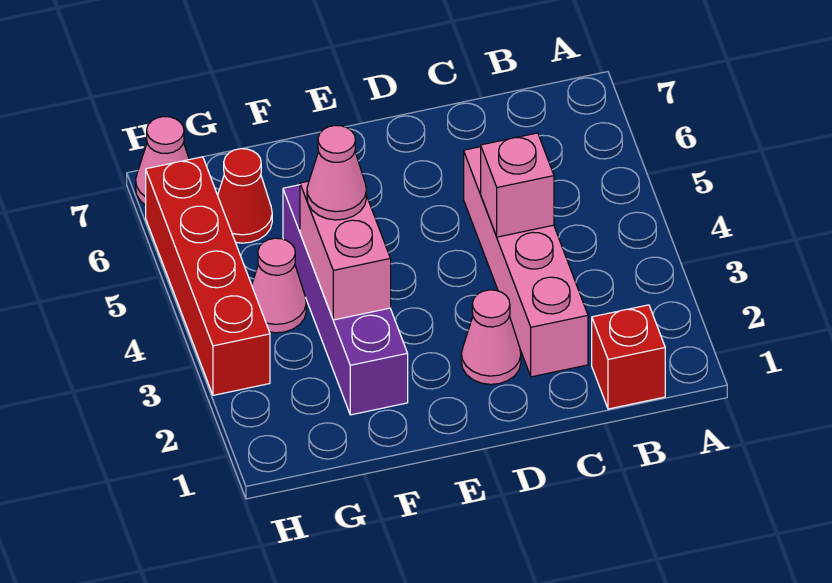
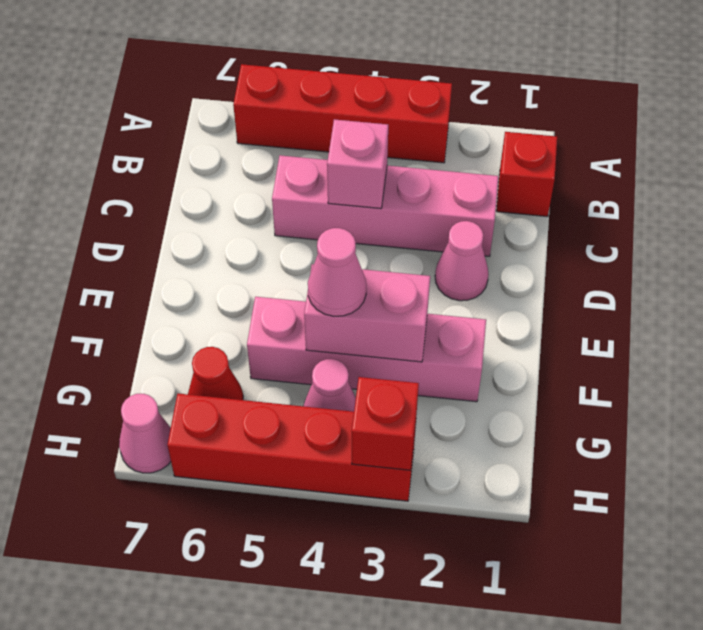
none -> red 1x4 brick [233,64,452,163]
purple 1x4 brick [283,185,408,415] -> pink 1x4 brick [247,297,486,402]
none -> red 1x1 brick [352,377,419,470]

